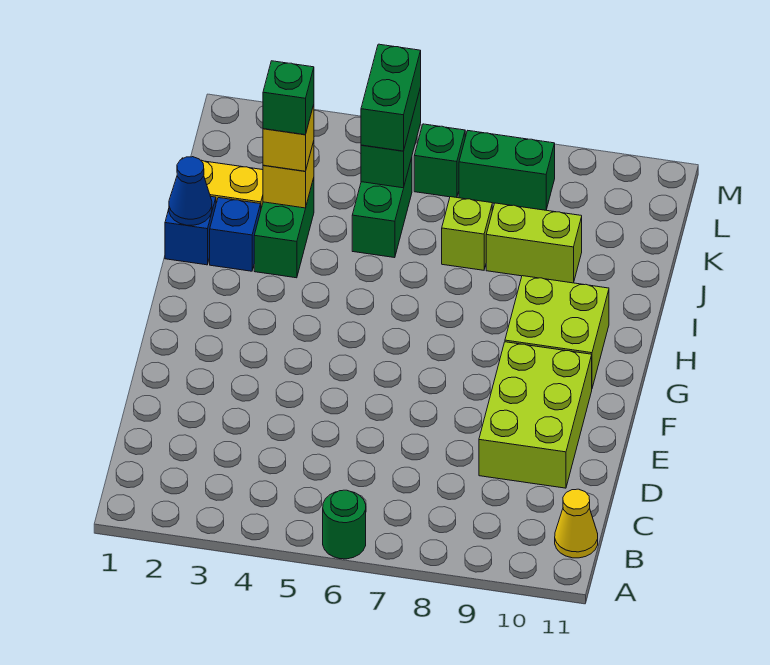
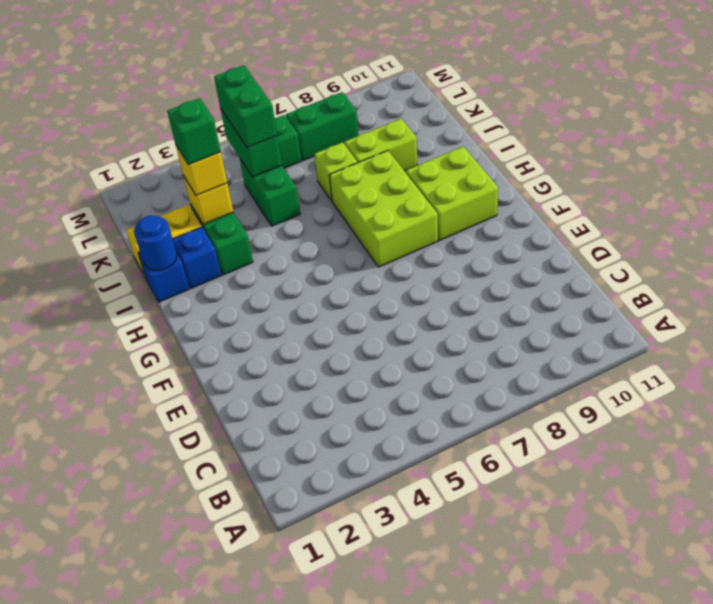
green 1x1 round brick [323,490,366,559] -> none
yellow 1x1 cone [555,489,598,558] -> none
lime 2x3 brick [479,342,592,488] -> lime 2x3 brick moved to [329,151,438,267]
blue 1x1 cone [169,157,212,225] -> blue 1x1 round brick [134,215,177,270]

